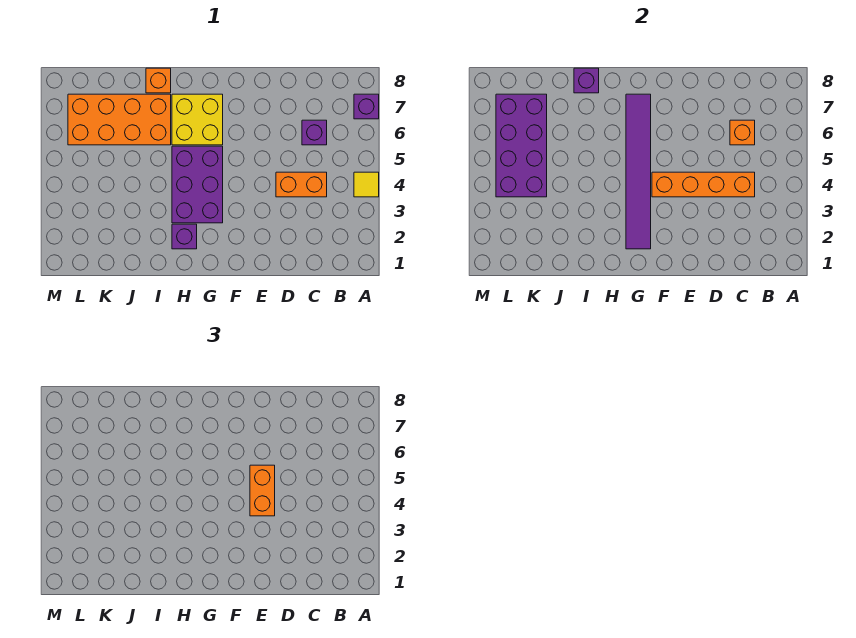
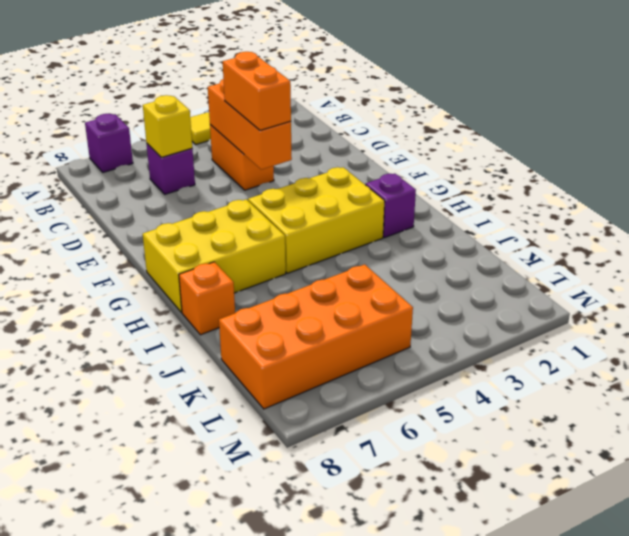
orange 1x4 brick [652,172,755,197] -> orange 1x3 brick [208,79,292,169]
orange 1x1 brick [730,120,755,145] -> yellow 1x1 brick [143,95,192,158]
orange 1x2 brick [250,465,275,516] -> orange 1x2 brick turned to [223,52,291,130]
purple 1x6 tile [626,94,651,249] -> none
purple 2x3 brick [172,146,223,223] -> yellow 2x3 brick [248,167,385,273]
yellow 2x2 brick [172,94,223,145] -> yellow 2x3 brick [143,199,286,312]
orange 2x4 brick [68,94,171,145] -> orange 2x4 brick turned to [219,264,413,409]
purple 1x1 brick [574,68,599,93] -> none
purple 2x4 brick [496,94,547,197] -> none

